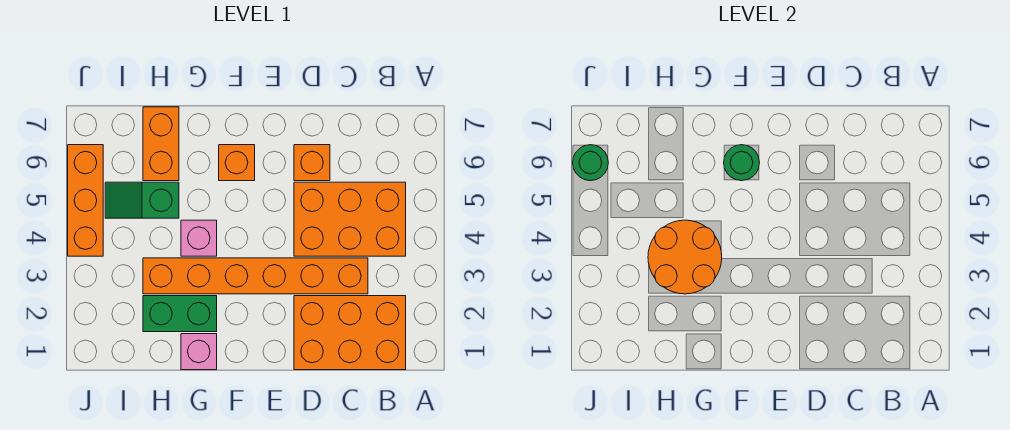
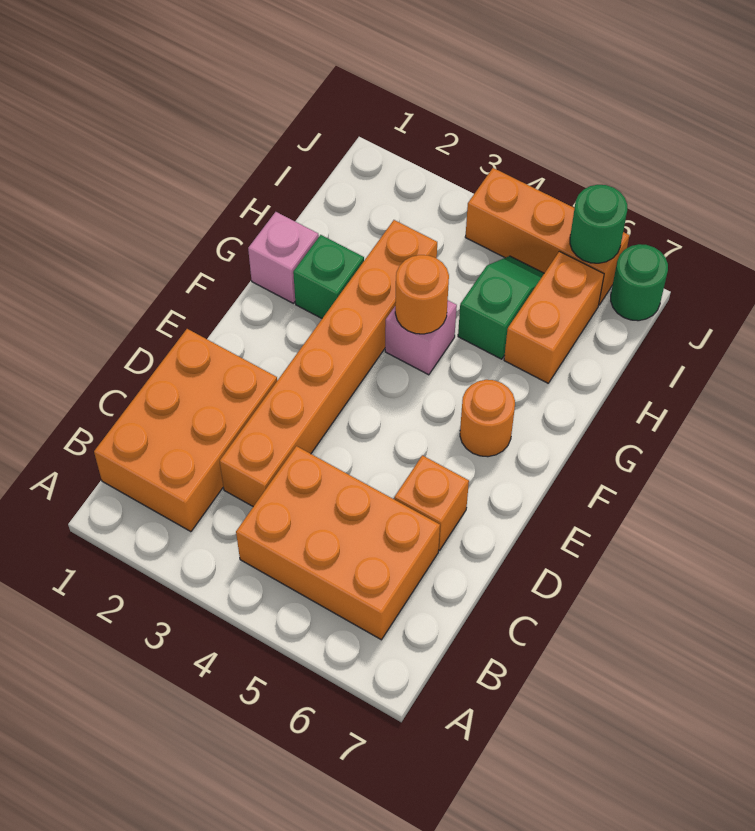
orange 2x3 brick [294,182,406,256] -> orange 2x3 brick turned to [236,446,440,640]
orange 1x1 brick [219,145,255,181] -> orange 1x1 round brick [460,380,515,457]
green 1x1 round brick [724,145,760,181] -> green 1x1 round brick moved to [611,244,668,321]
green 1x2 brick [143,296,217,332] -> green 1x1 brick [293,235,364,318]
orange 2x2 round brick [648,220,722,294] -> orange 1x1 round brick [395,255,449,334]
orange 1x2 brick [143,107,179,181] -> orange 1x2 brick turned to [504,251,604,383]

